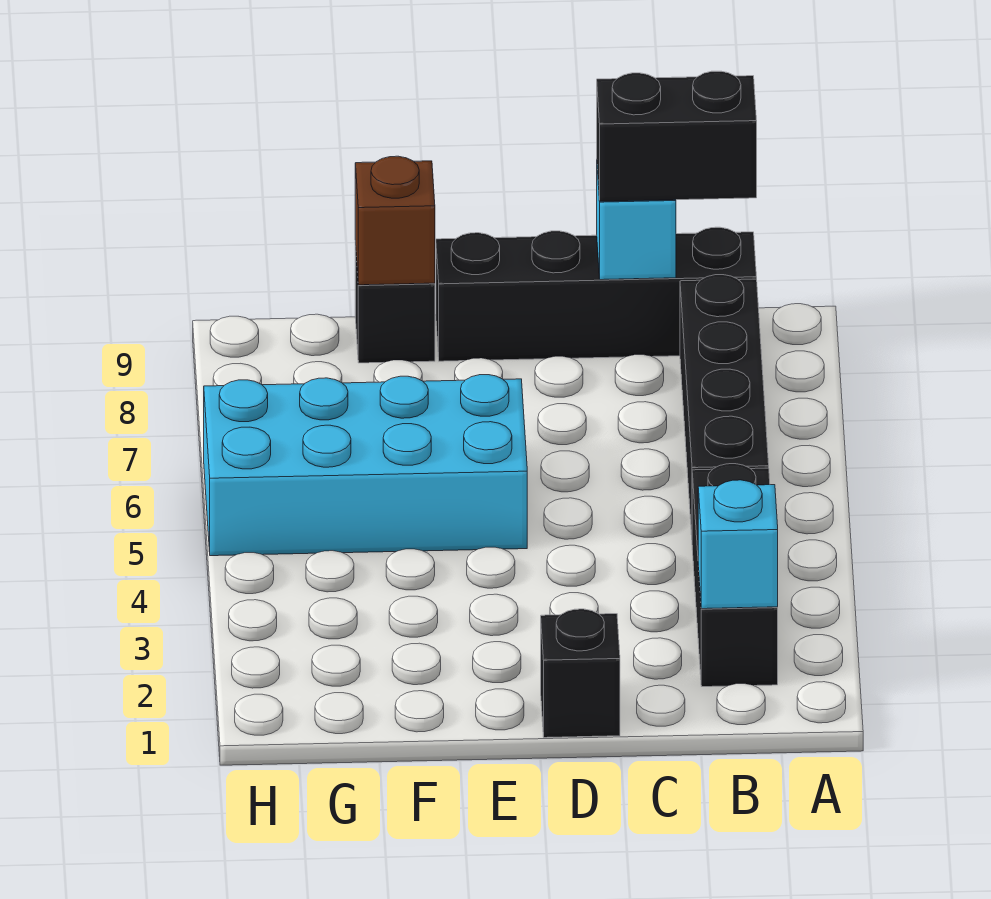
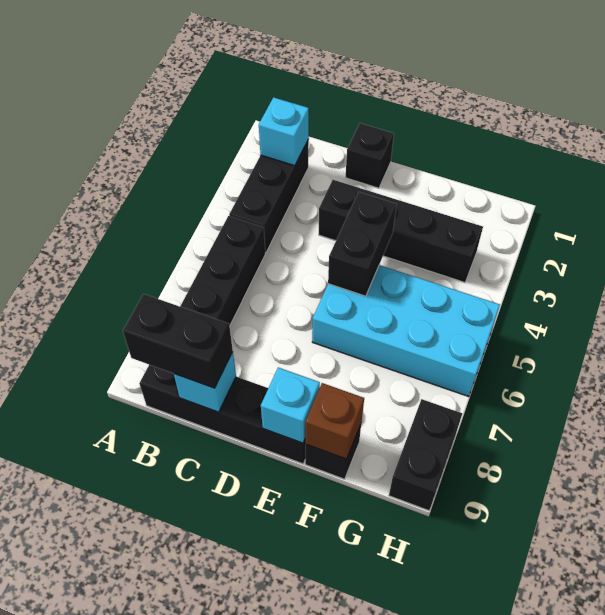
none -> black 1x4 brick [319,180,483,283]
none -> black 1x2 brick [328,192,397,296]
none -> cyan 1x1 brick [261,368,320,443]
none -> black 1x2 brick [389,399,462,511]

